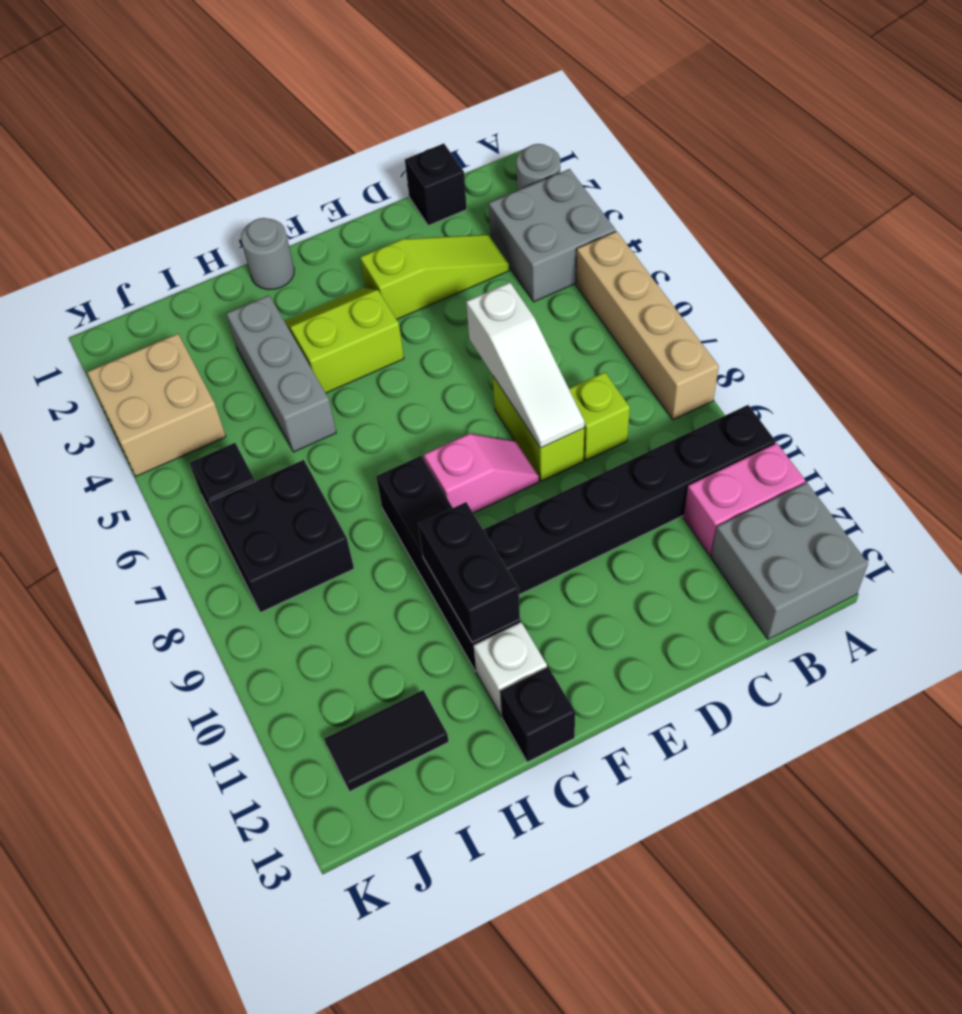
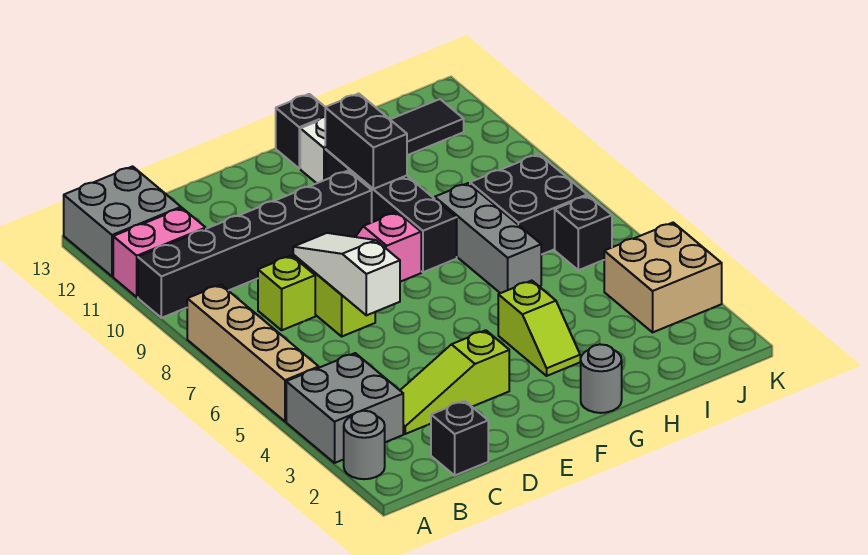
lime 2x2 slope [284,288,404,393] -> lime 1x2 slope [498,281,580,376]
grey 1x3 brick [226,295,336,452] -> grey 1x3 brick moved to [435,183,541,293]

